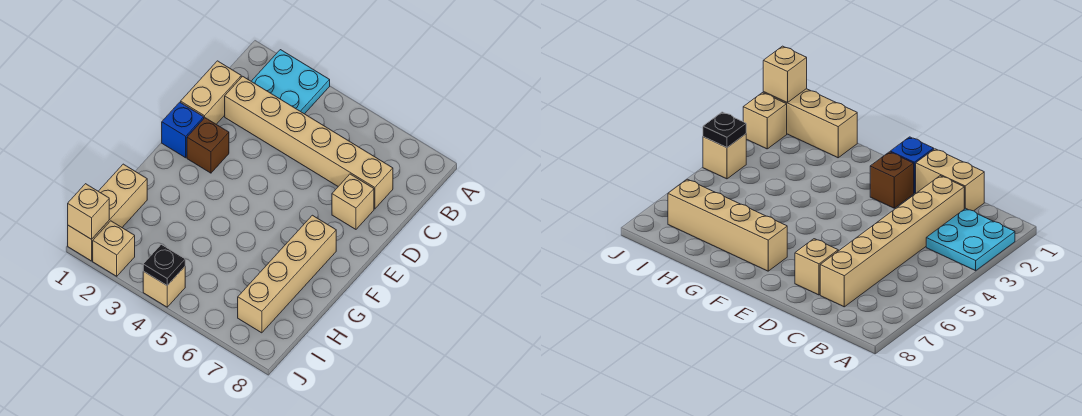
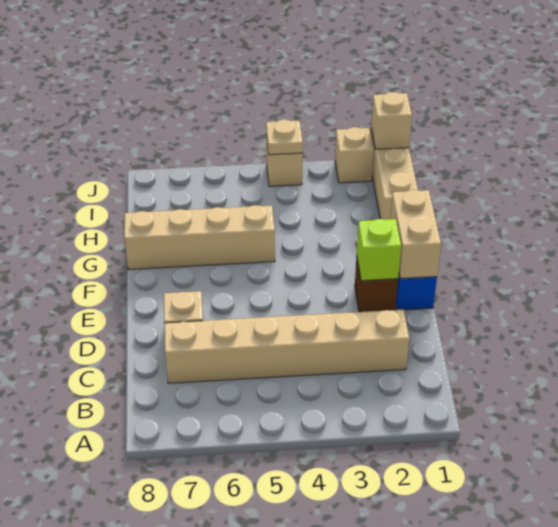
cyan 2x2 plate [251,50,330,114] -> none
tan 1x2 brick [181,61,241,124] -> tan 1x2 brick moved to [390,190,441,279]
none -> lime 1x1 brick [357,219,401,281]
tan 1x4 brick [238,215,336,333] -> tan 1x4 brick turned to [124,205,275,270]
black 1x1 plate [143,245,185,285] -> tan 1x1 plate [266,119,303,155]

